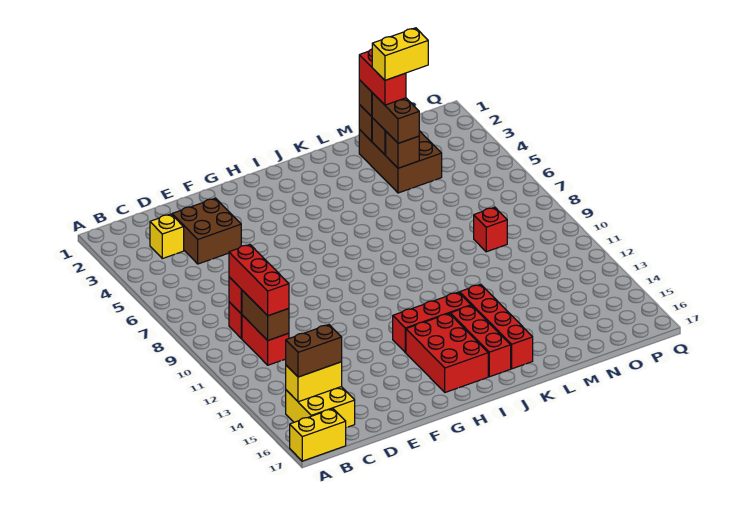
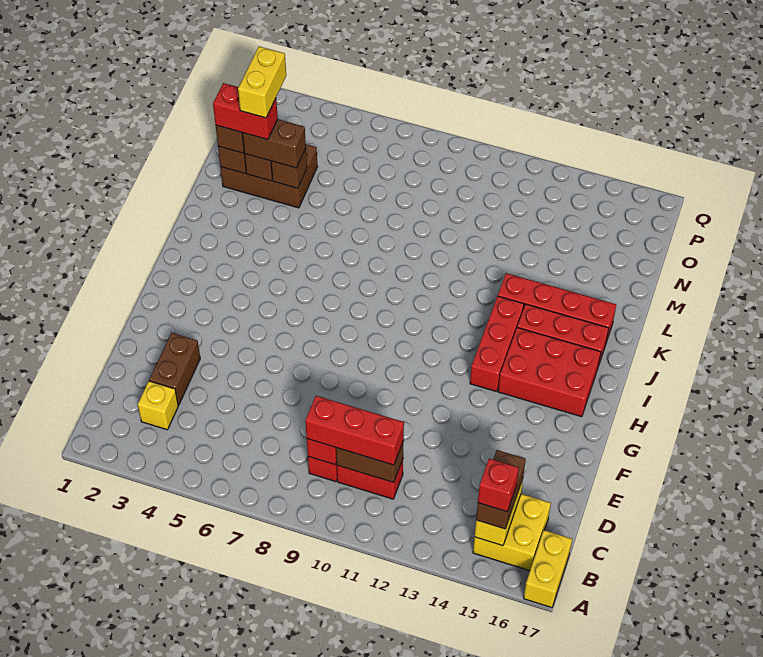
brown 2x2 brick [172,198,241,264] -> brown 1x2 brick [149,333,200,405]
red 1x1 brick [474,207,507,252] -> red 1x1 brick moved to [478,459,519,512]

